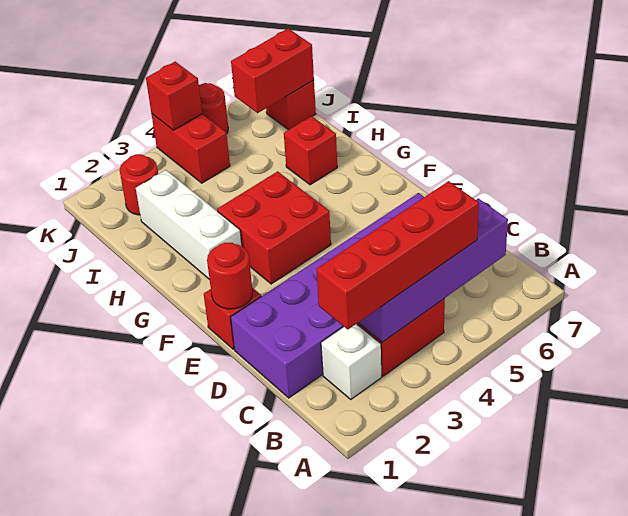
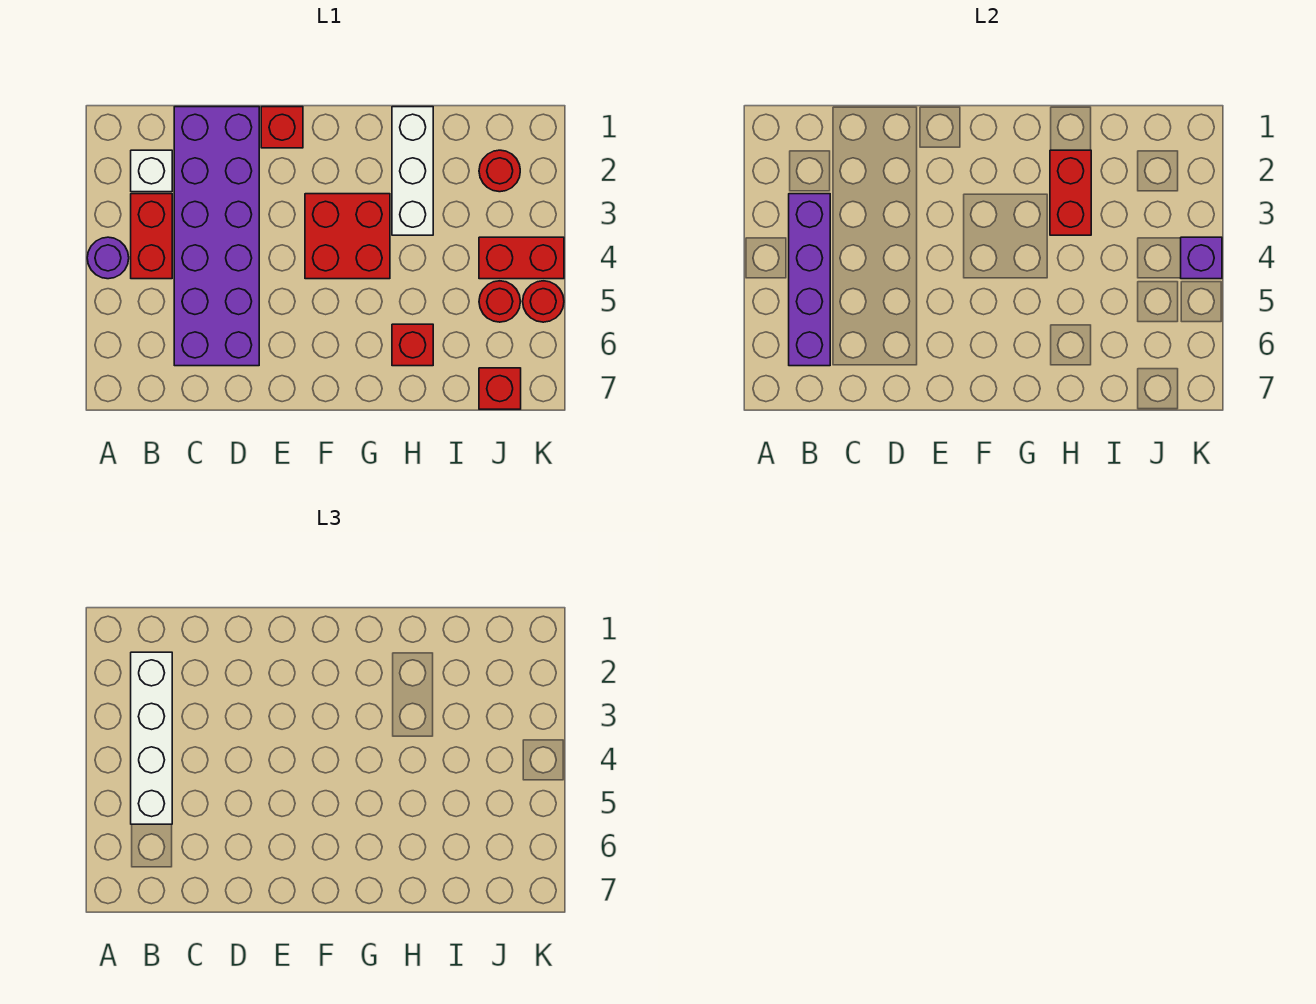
none -> purple 1x1 round brick [87,237,129,279]
red 1x4 brick [316,181,479,329] -> white 1x4 brick [131,652,172,824]
red 1x1 round brick [207,243,253,309] -> red 1x1 round brick moved to [479,281,520,322]
white 1x3 brick [136,170,242,280] -> white 1x3 brick turned to [392,107,433,235]
red 1x2 brick [231,28,314,113] -> red 1x2 brick moved to [1050,150,1091,235]
red 1x1 brick [146,62,202,130] -> purple 1x1 brick [1181,237,1222,279]

